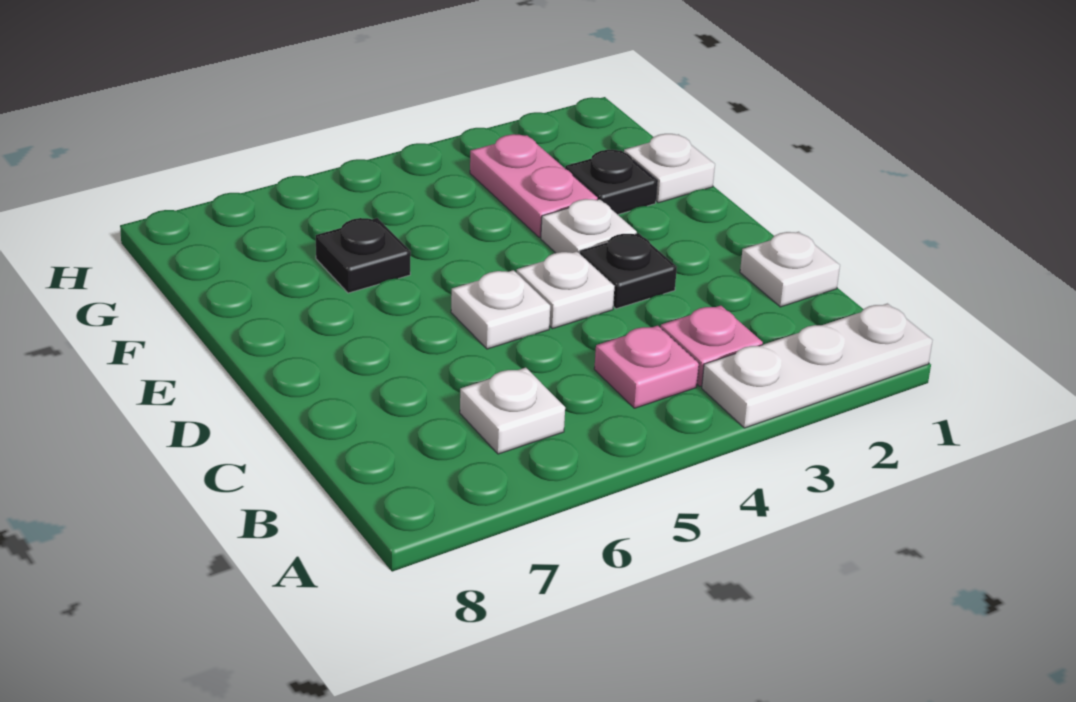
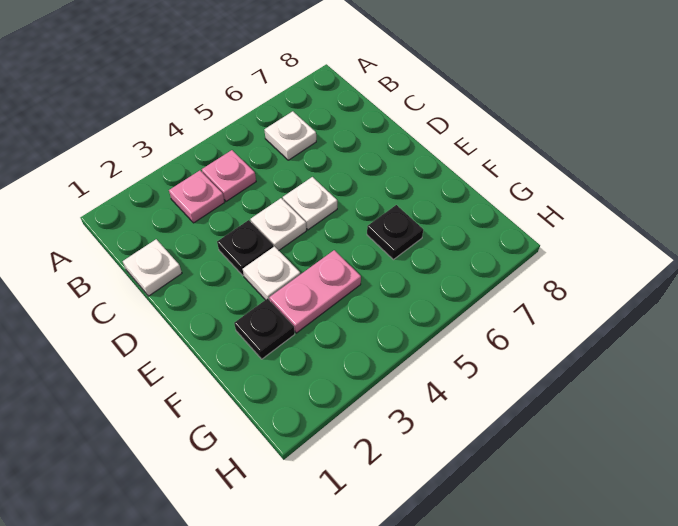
white 1x3 plate [702,304,933,428] -> none
white 1x1 plate [624,134,715,203] -> none
pink 1x2 plate [470,134,598,237] -> pink 1x2 plate turned to [269,250,361,333]

